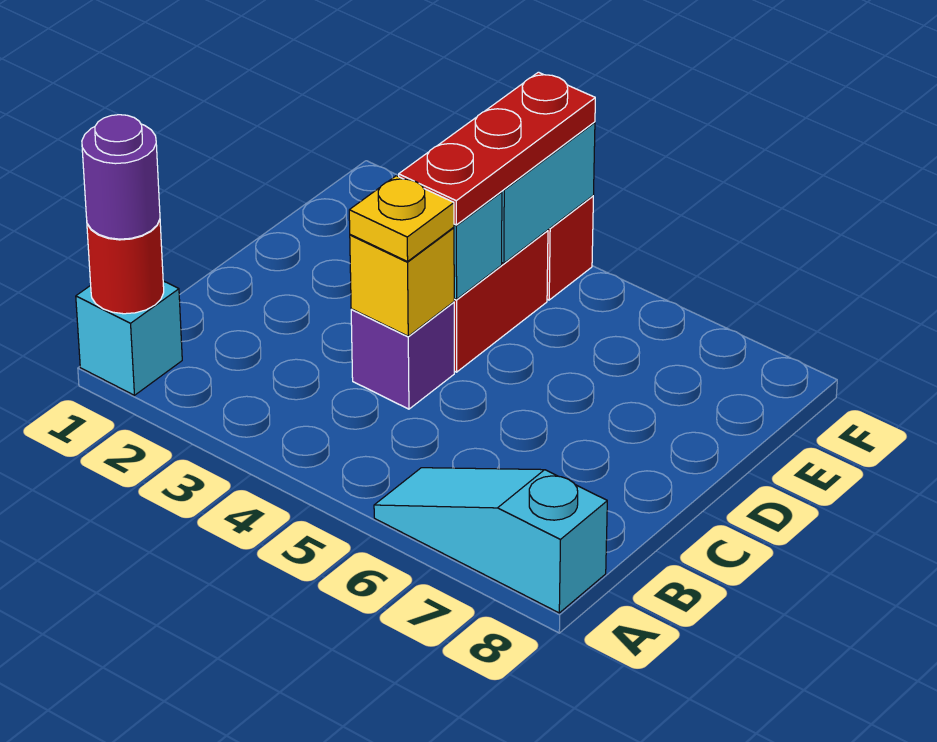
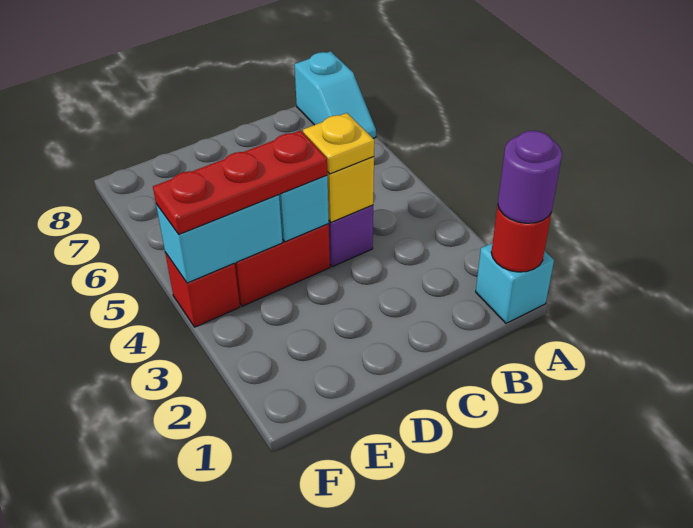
cyan 1x3 slope [374,468,607,613] -> cyan 1x2 slope [294,51,376,138]

